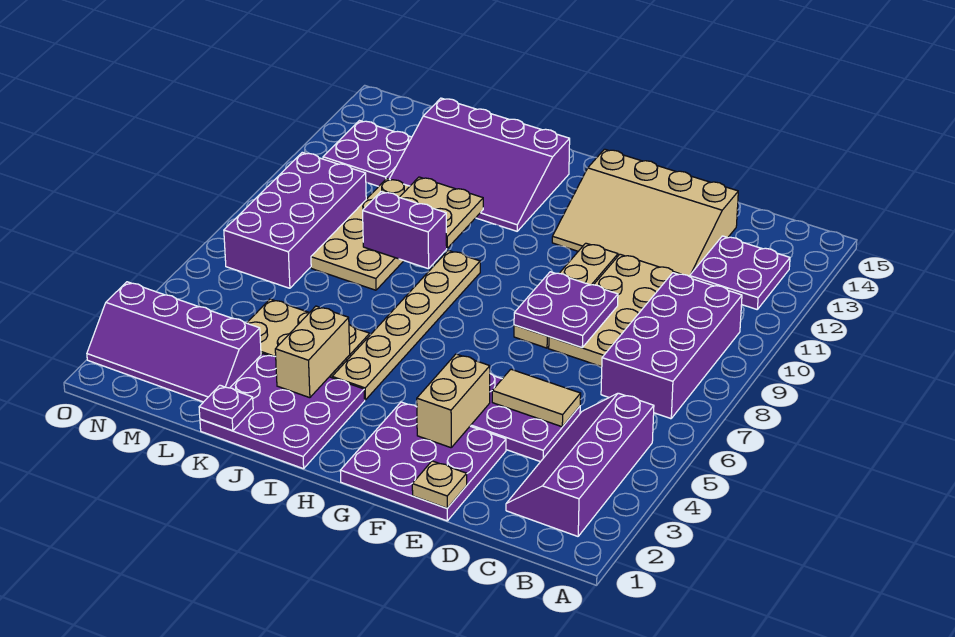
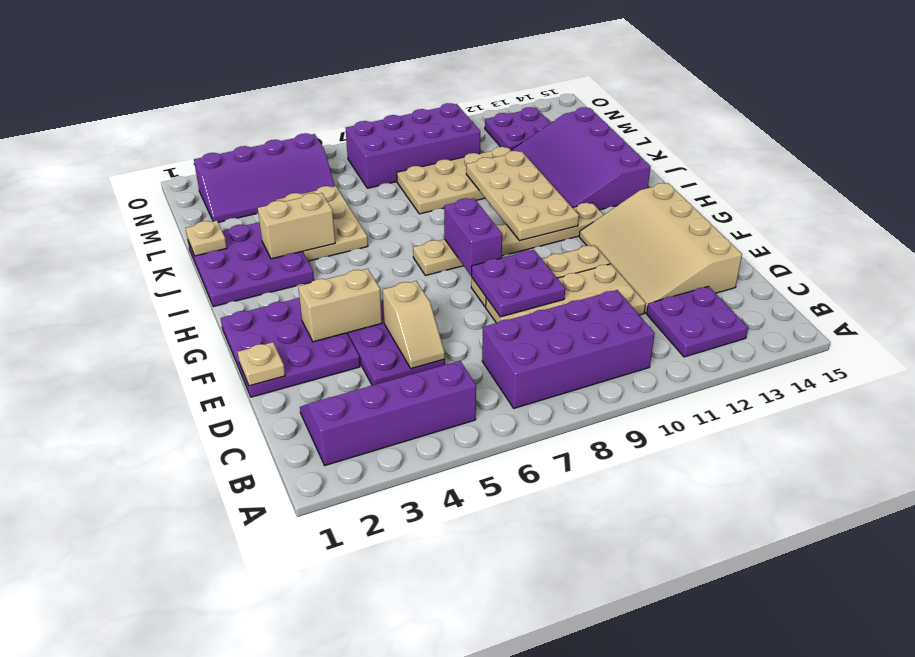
tan 1x2 tile [492,369,581,427] -> tan 1x2 slope [383,281,445,369]
tan 1x6 plate [332,250,480,400] -> tan 1x6 plate moved to [413,203,603,276]
purple 1x2 brick [363,192,447,269] -> purple 1x2 brick moved to [444,198,502,276]
tan 2x2 plate [400,177,483,248] -> tan 2x4 plate [466,151,579,241]
purple 1x1 plate [199,385,253,431] -> tan 1x1 plate [186,221,227,256]
purple 2x4 slope [87,282,261,402] -> purple 2x4 slope turned to [194,133,335,222]

